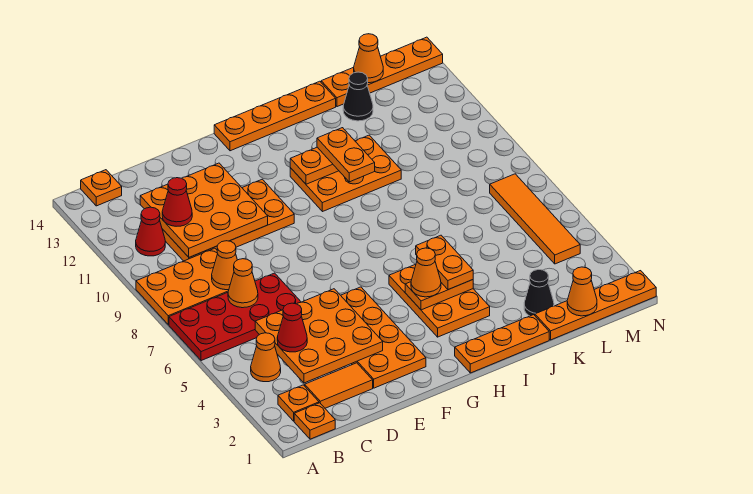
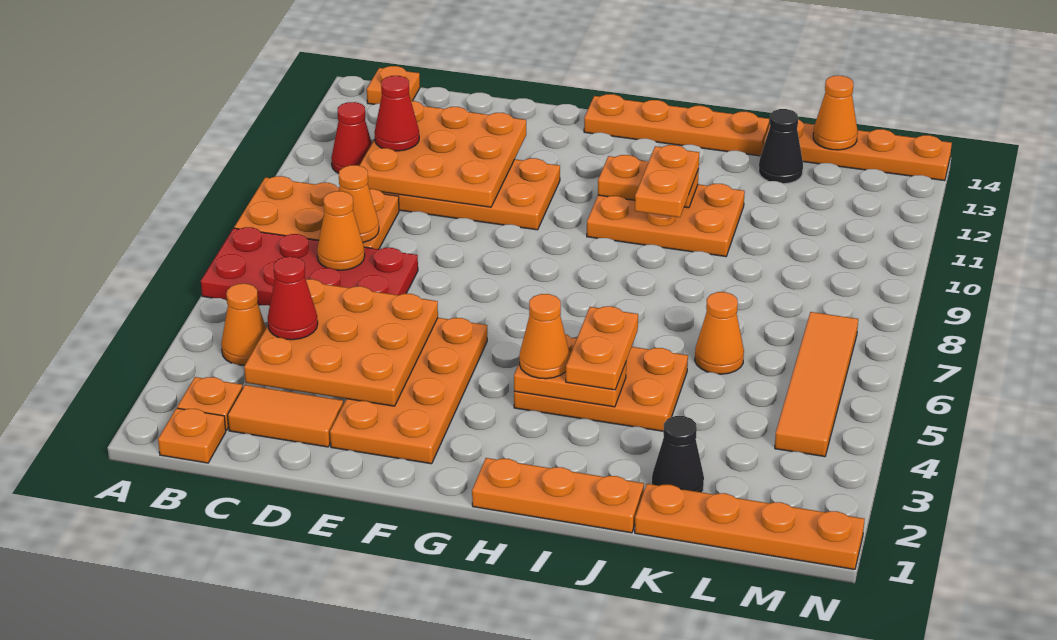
orange 2x3 plate [389,264,490,337] -> orange 2x3 plate turned to [514,334,688,431]
orange 1x1 cone [567,267,597,316] -> orange 1x1 cone moved to [695,292,744,374]

